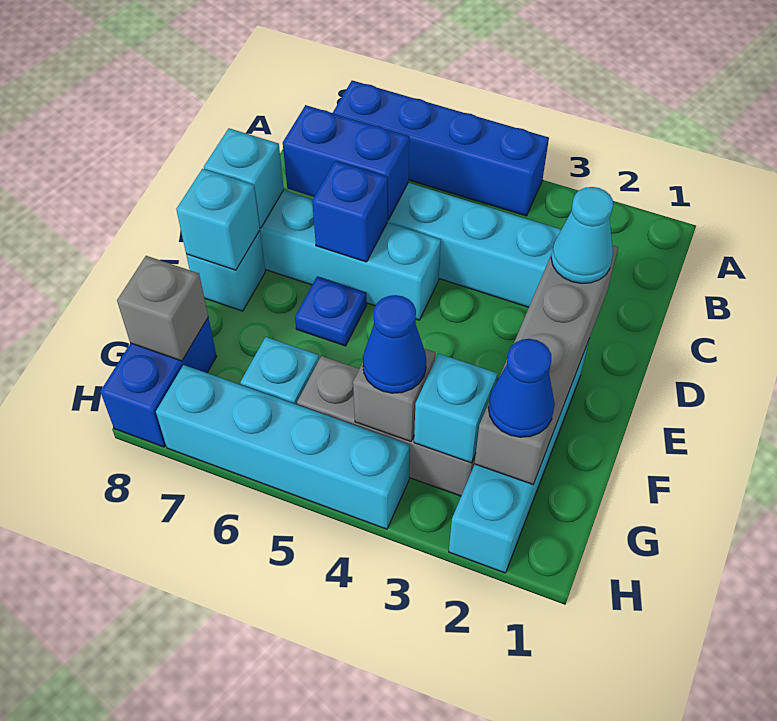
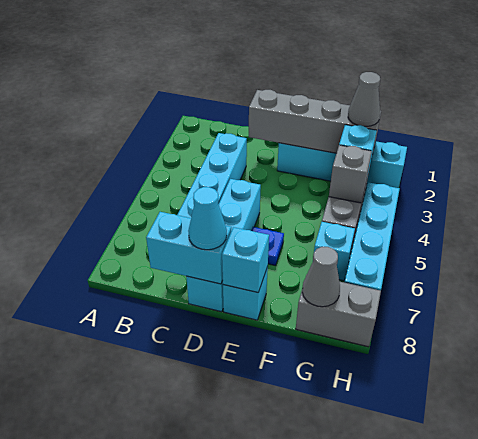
blue 1x4 brick [333,80,549,216] -> none
blue 1x2 brick [283,105,409,220] -> none
cyan 1x1 cone [551,187,613,283] -> cyan 1x1 cone moved to [188,187,227,250]
blue 1x1 brick [312,161,388,262] -> none
cyan 1x1 brick [204,128,284,228] -> cyan 1x2 brick [146,212,231,284]
blue 1x1 cone [488,339,555,437] -> grey 1x1 cone [348,72,380,126]
blue 1x1 cone [363,295,426,393] -> none
blue 1x2 brick [100,318,217,447] -> grey 1x2 brick [296,282,381,347]
grey 1x1 brick [117,256,208,361] -> grey 1x1 cone [302,247,340,307]

